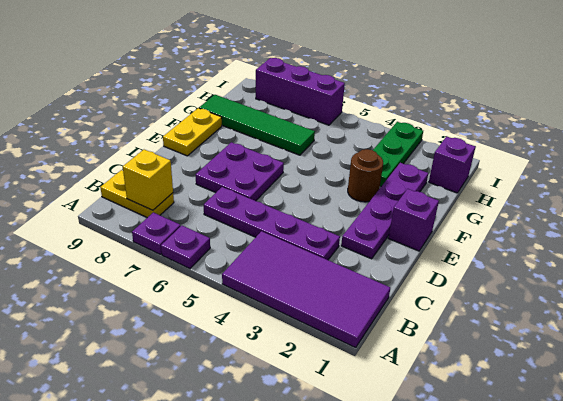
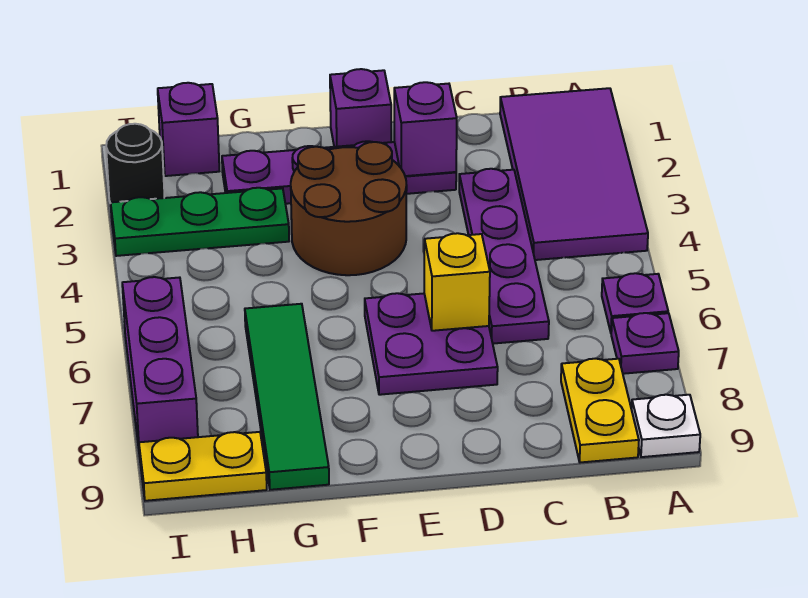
none -> white 1x1 plate [632,395,700,457]
yellow 1x1 brick [123,149,173,210] -> yellow 1x1 brick moved to [424,233,490,331]
none -> purple 1x1 brick [394,82,457,176]
yellow 1x2 plate [163,108,222,156] -> yellow 1x2 plate moved to [139,432,267,501]
brown 1x1 round brick [348,149,383,202] -> brown 2x2 round brick [291,142,407,275]
none -> black 1x1 round brick [106,124,164,203]

